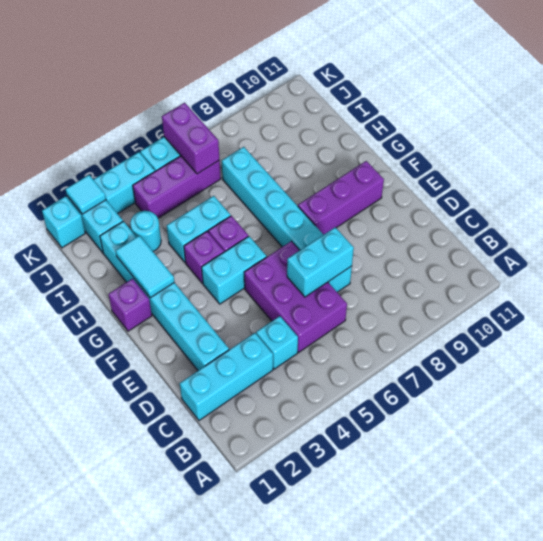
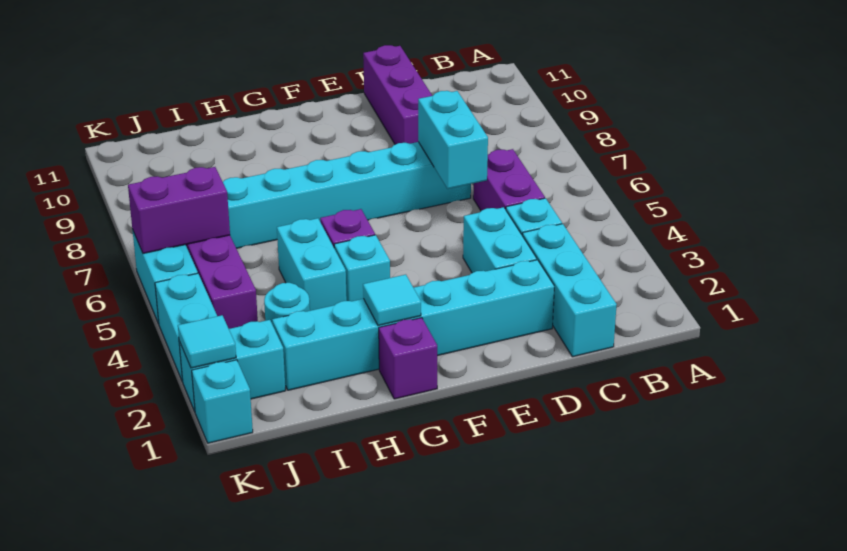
purple 2x3 brick [244,241,347,352] -> purple 1x2 brick [473,149,545,211]
cyan 1x2 brick [202,236,267,304] -> cyan 1x2 brick moved to [463,207,537,273]
purple 1x3 brick [298,161,384,235] -> purple 1x3 brick moved to [363,45,432,144]
cyan 1x2 tile [116,236,174,298] -> cyan 1x1 tile [363,275,421,325]
purple 1x1 brick [184,231,224,283] -> cyan 1x1 brick [334,235,390,301]

